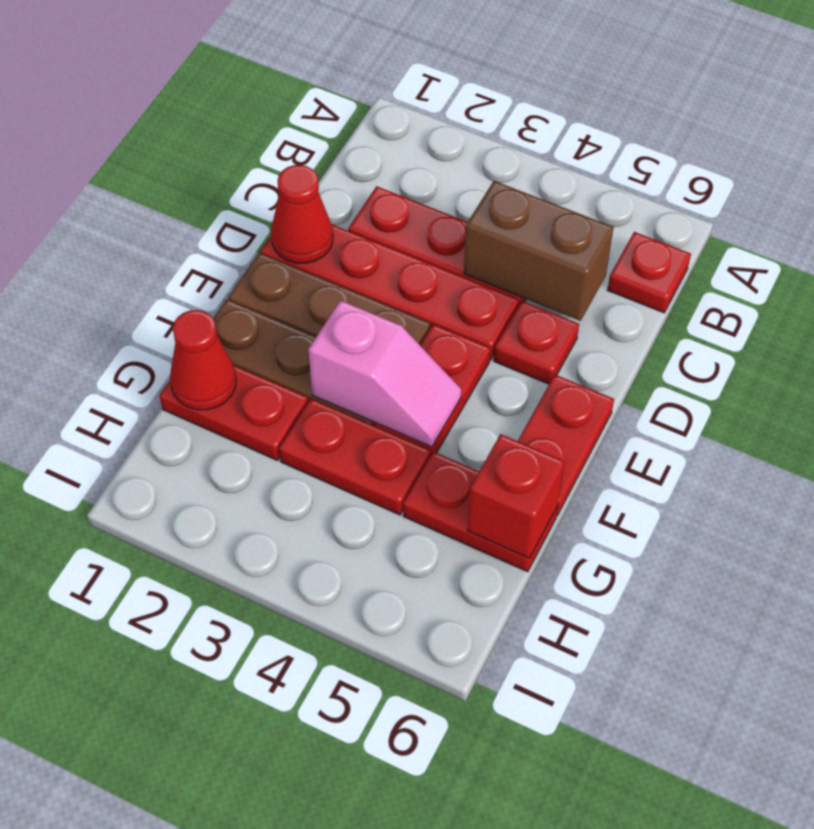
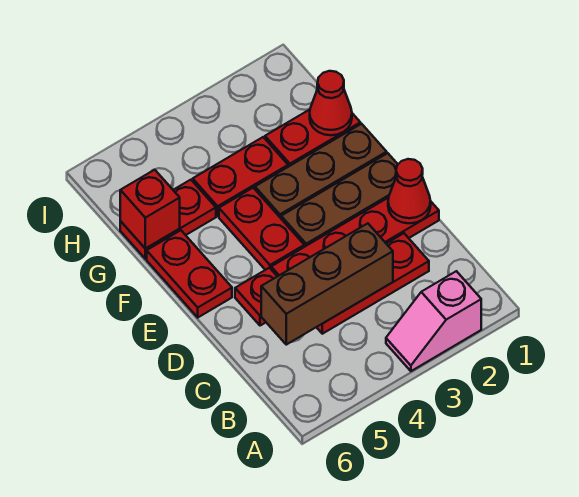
red 1x1 plate [608,232,691,313] -> none
brown 1x2 brick [464,181,614,321] -> brown 1x3 brick [261,223,393,345]
pink 1x2 slope [308,300,461,447] -> pink 1x2 slope moved to [386,271,481,371]

